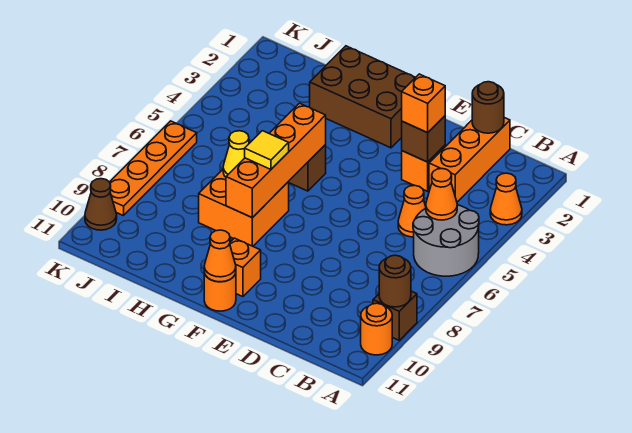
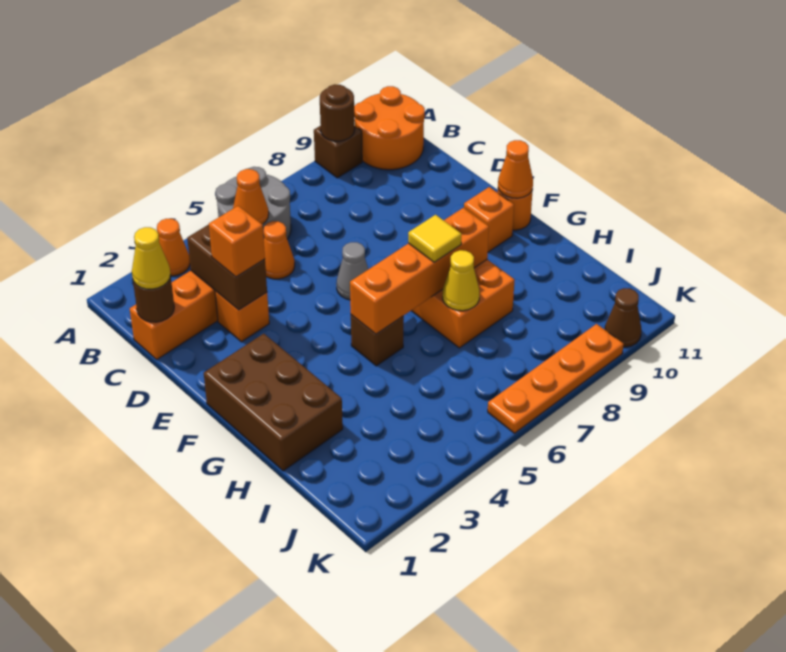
orange 1x1 round brick [361,303,392,355] -> orange 2x2 round brick [354,86,425,170]
none -> yellow 1x1 cone [132,227,170,289]
brown 1x1 brick [402,116,445,162] -> brown 1x2 brick [187,225,267,310]
none -> grey 1x1 cone [336,242,368,300]

